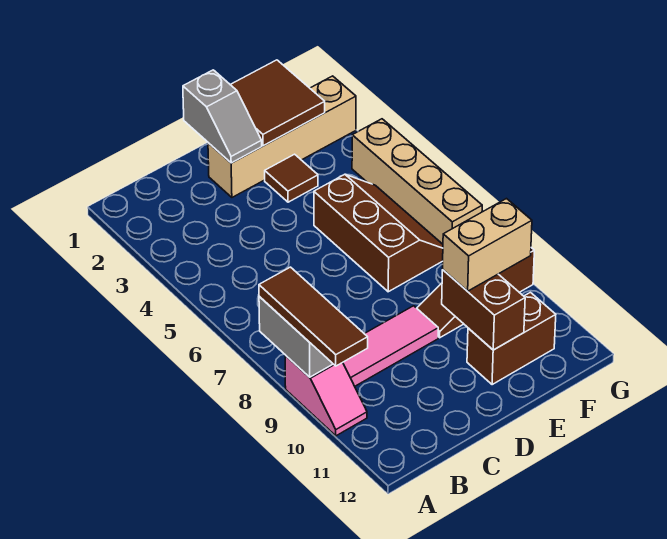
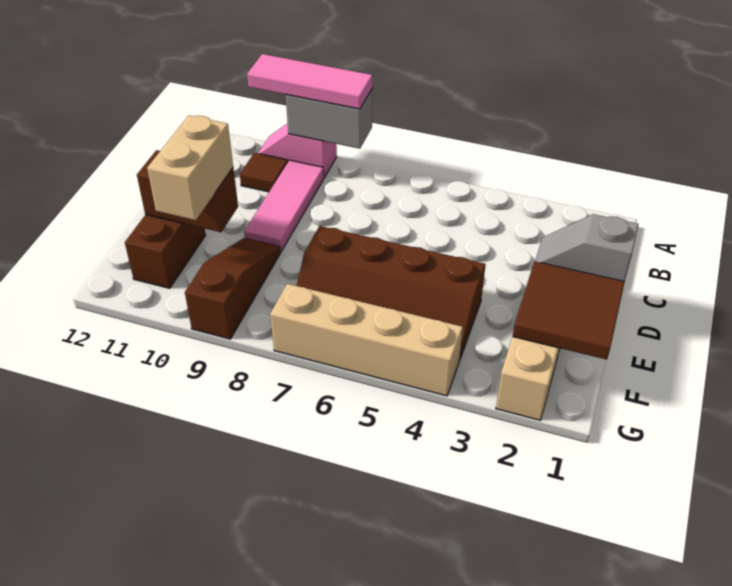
brown 1x3 tile [259,267,368,366] -> pink 1x3 tile [247,54,372,109]
brown 1x1 tile [265,154,318,202] -> brown 1x1 tile moved to [240,153,288,192]
brown 2x3 slope [314,174,443,292] -> brown 2x4 slope [297,226,486,361]

